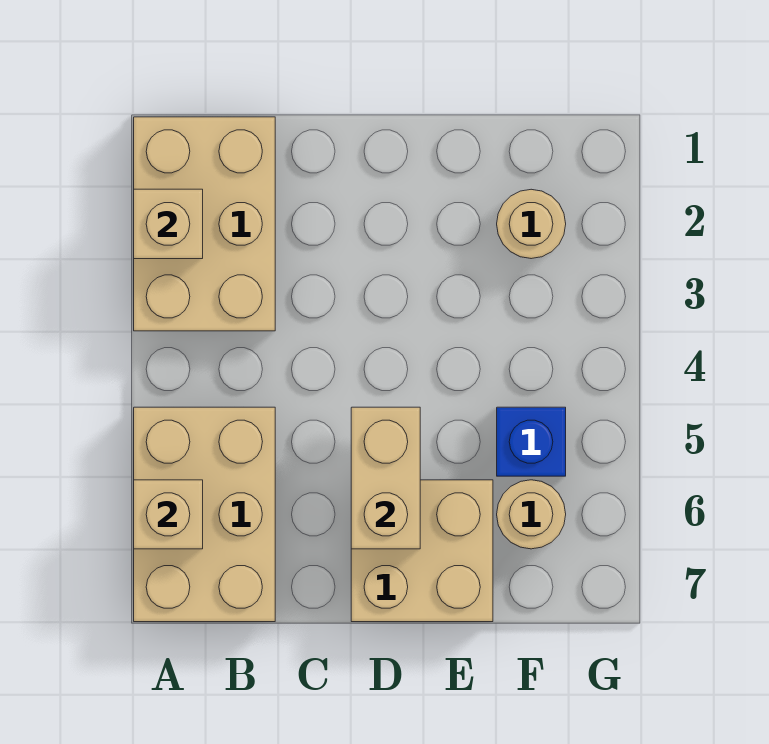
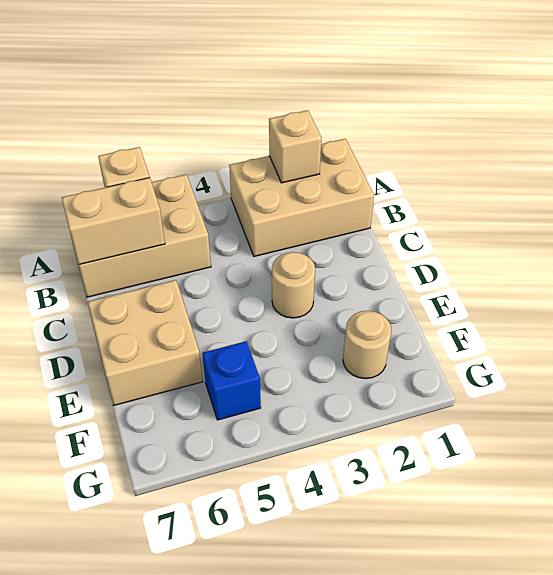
tan 1x2 brick [351,407,420,549] -> tan 1x2 brick moved to [62,178,165,265]
tan 1x1 round brick [497,480,566,549] -> tan 1x1 round brick moved to [272,252,315,318]

